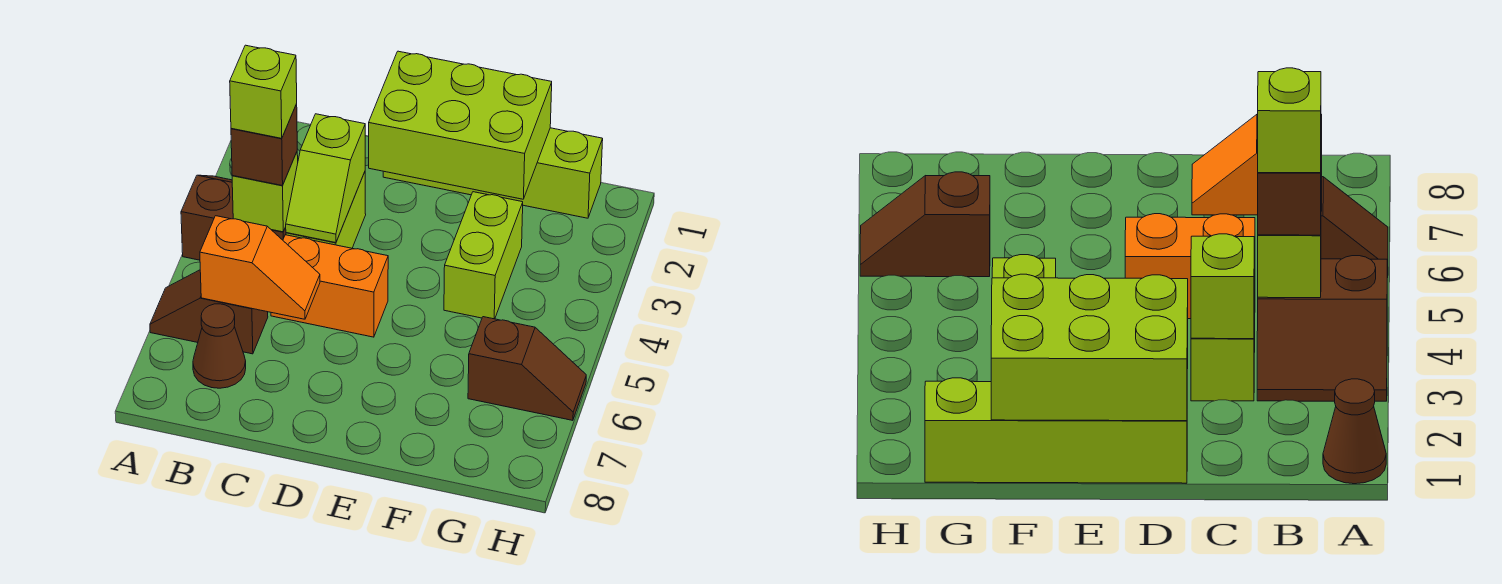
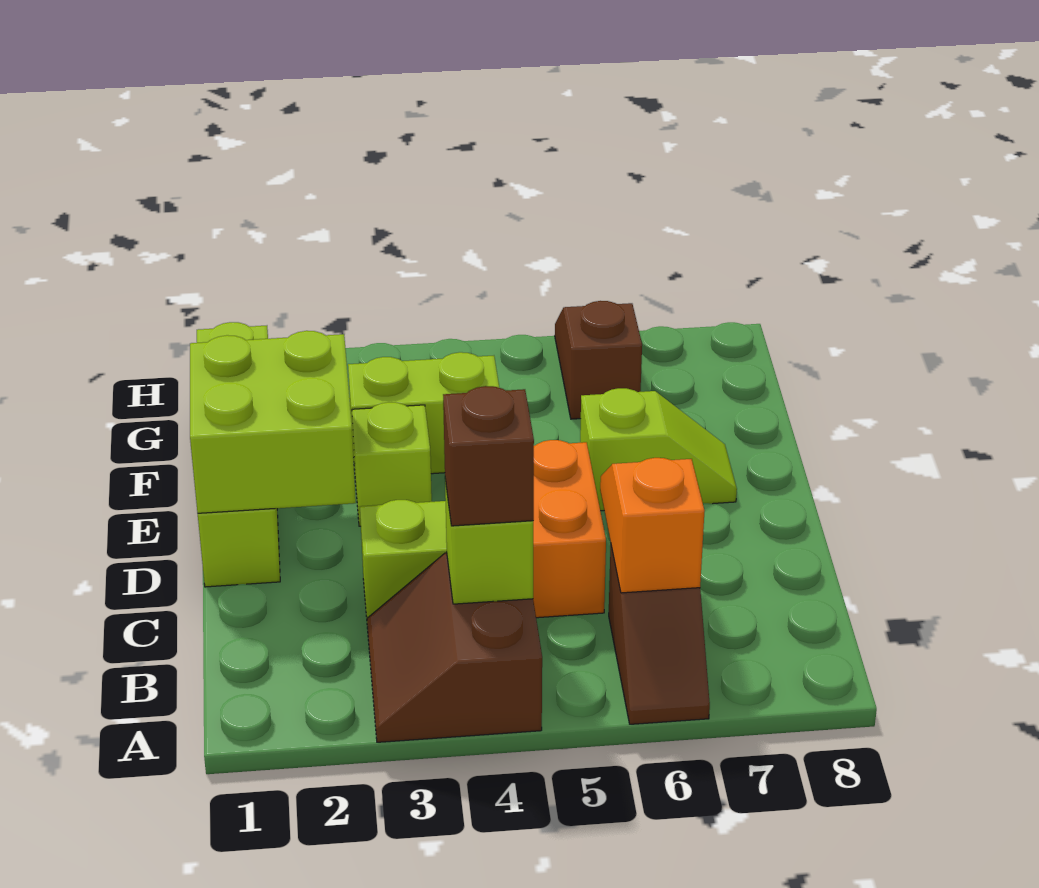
brown 1x1 cone [1323,379,1386,484] -> none
lime 1x1 brick [230,45,297,138] -> lime 1x1 brick moved to [352,402,432,526]
brown 1x1 cone [193,304,246,388] -> none
lime 1x2 slope [285,114,365,243] -> lime 1x2 slope moved to [580,388,737,511]
lime 2x3 brick [369,51,552,199] -> lime 2x2 brick [190,331,356,513]

